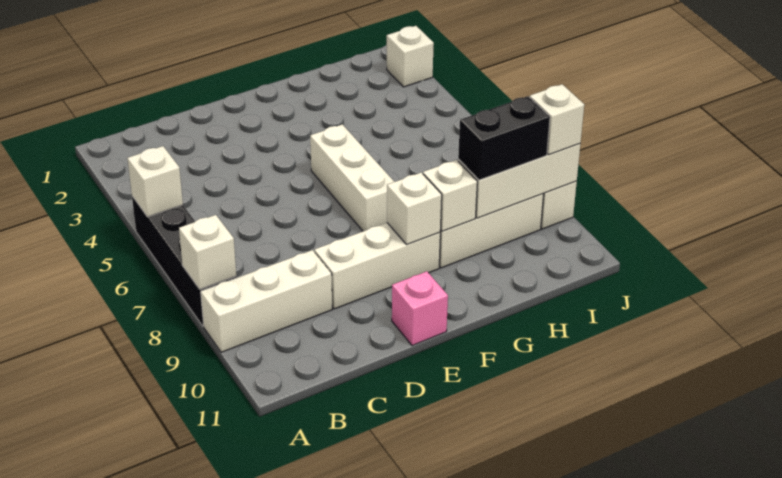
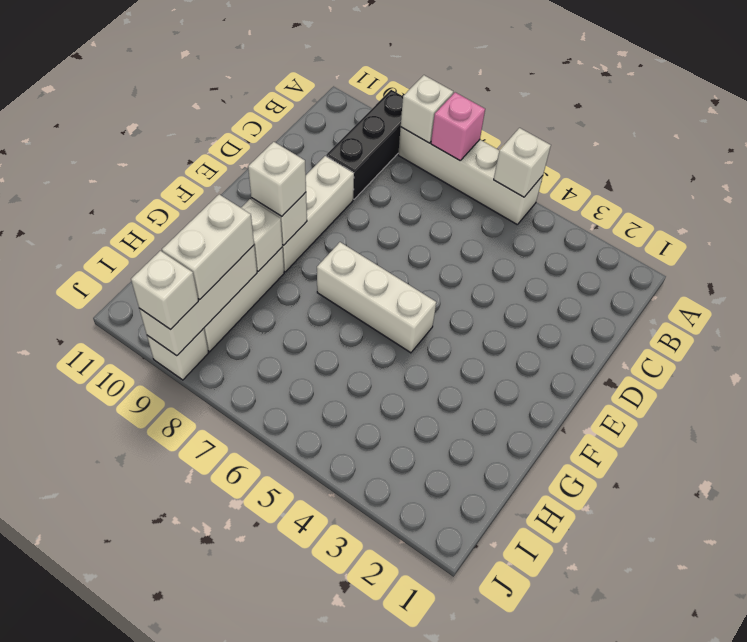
black 1x4 brick [132,196,237,326] -> white 1x4 brick [398,127,543,225]
white 1x3 brick [201,250,332,352] -> black 1x3 brick [326,90,403,199]
pink 1x1 brick [392,271,448,345] -> pink 1x1 brick moved to [431,92,485,160]
black 1x2 brick [458,96,550,180] -> white 1x2 brick [162,194,254,299]
white 1x1 brick [387,26,434,87] -> white 1x1 brick moved to [248,142,306,216]

